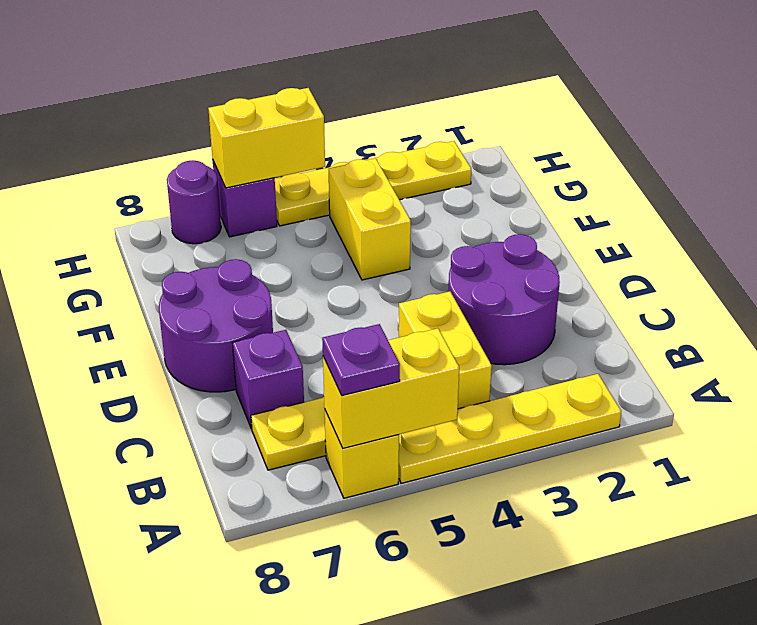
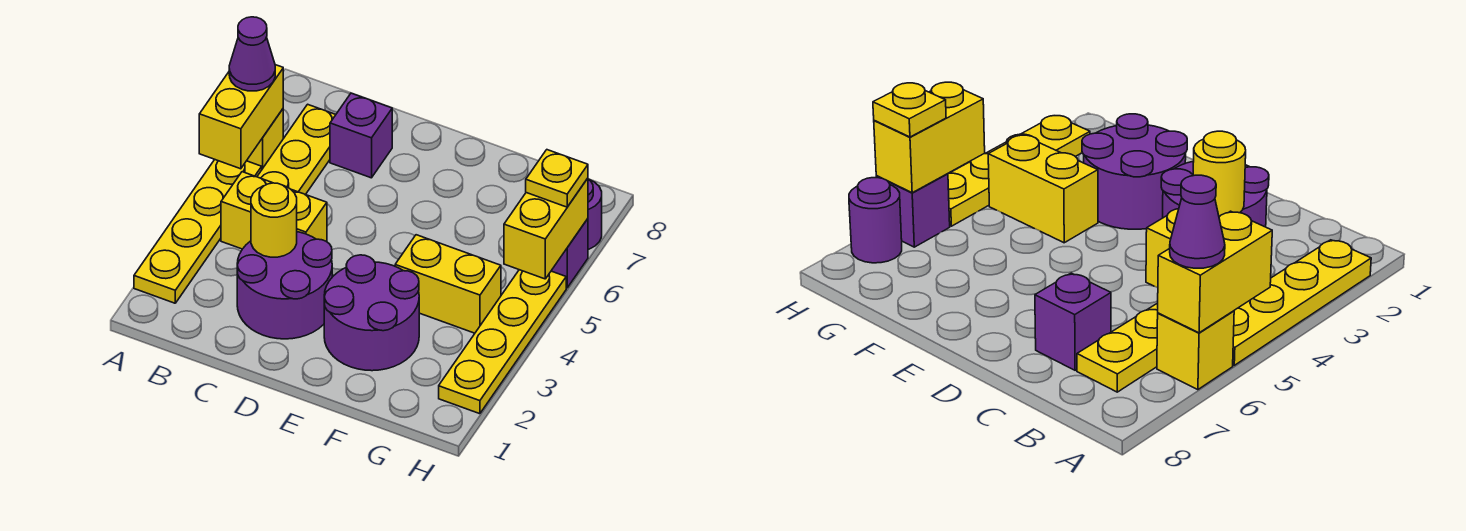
purple 1x1 plate [322,324,400,396] -> purple 1x1 cone [229,17,275,91]
none -> yellow 1x1 round brick [251,183,297,257]
purple 2x2 round brick [159,259,273,392] -> purple 2x2 round brick moved to [324,255,419,371]
none -> yellow 1x1 plate [526,150,588,207]

